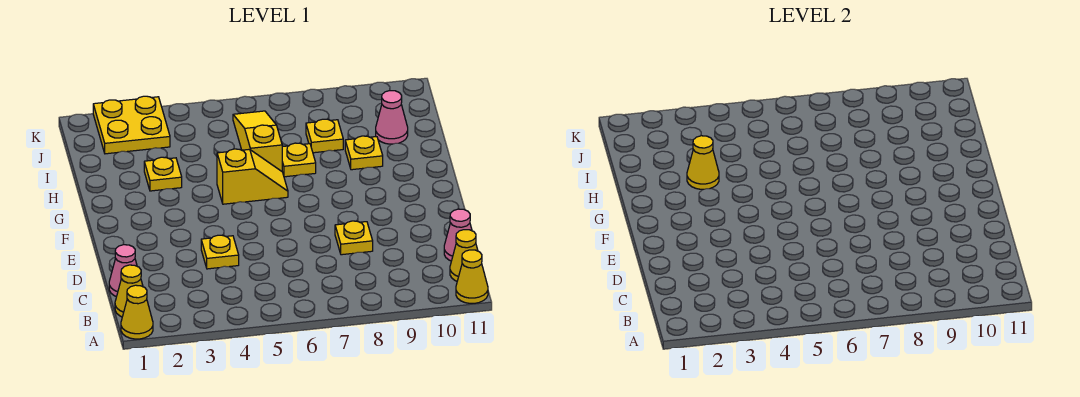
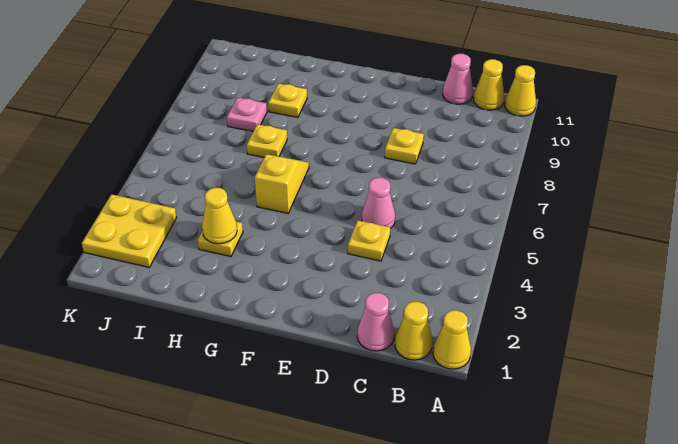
yellow 1x3 slope [233,111,282,171] -> none
yellow 1x1 plate [306,119,343,153] -> pink 1x1 plate [227,98,267,131]
pink 1x1 cone [376,91,408,144] -> pink 1x1 cone moved to [362,178,395,229]

